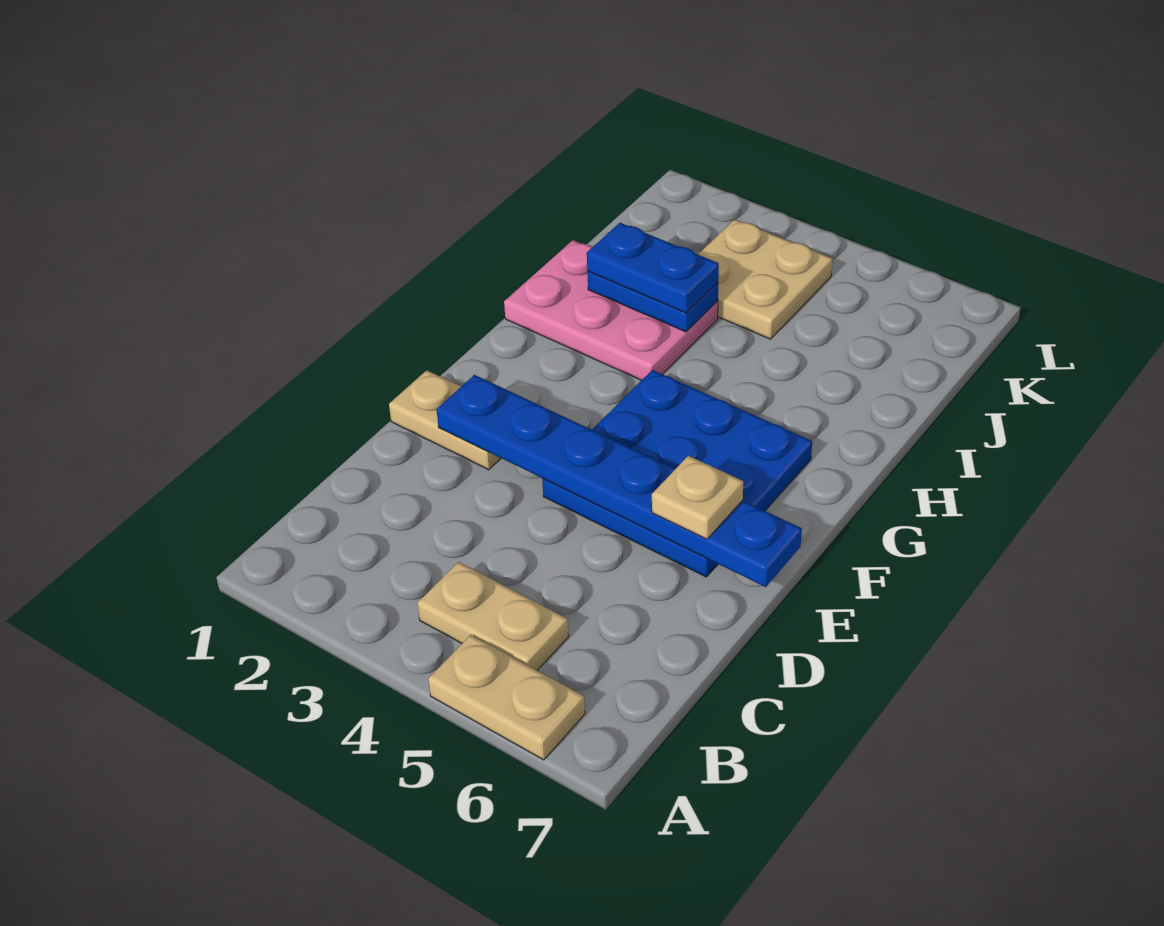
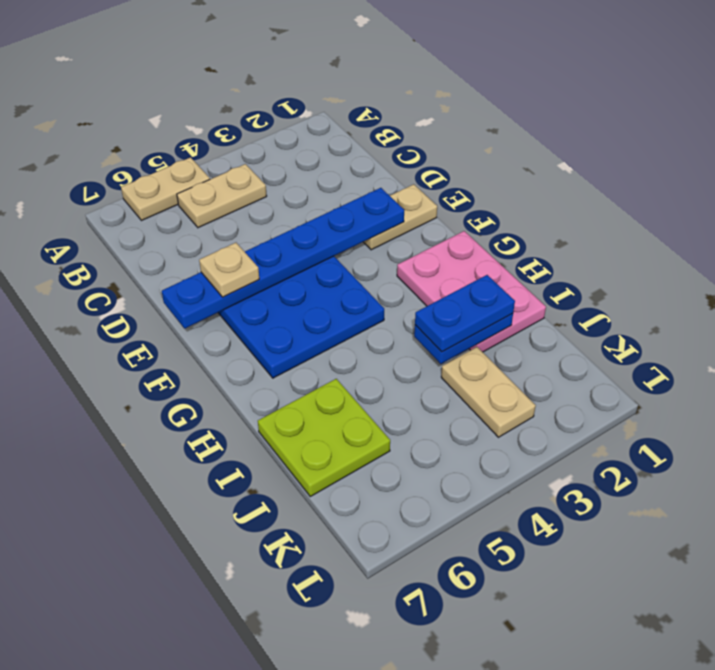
pink 2x3 plate [504,240,718,380] -> pink 2x3 plate turned to [397,231,546,352]
none -> lime 2x2 plate [258,379,390,496]
tan 2x2 plate [698,219,833,339] -> tan 1x2 plate [441,347,536,437]

